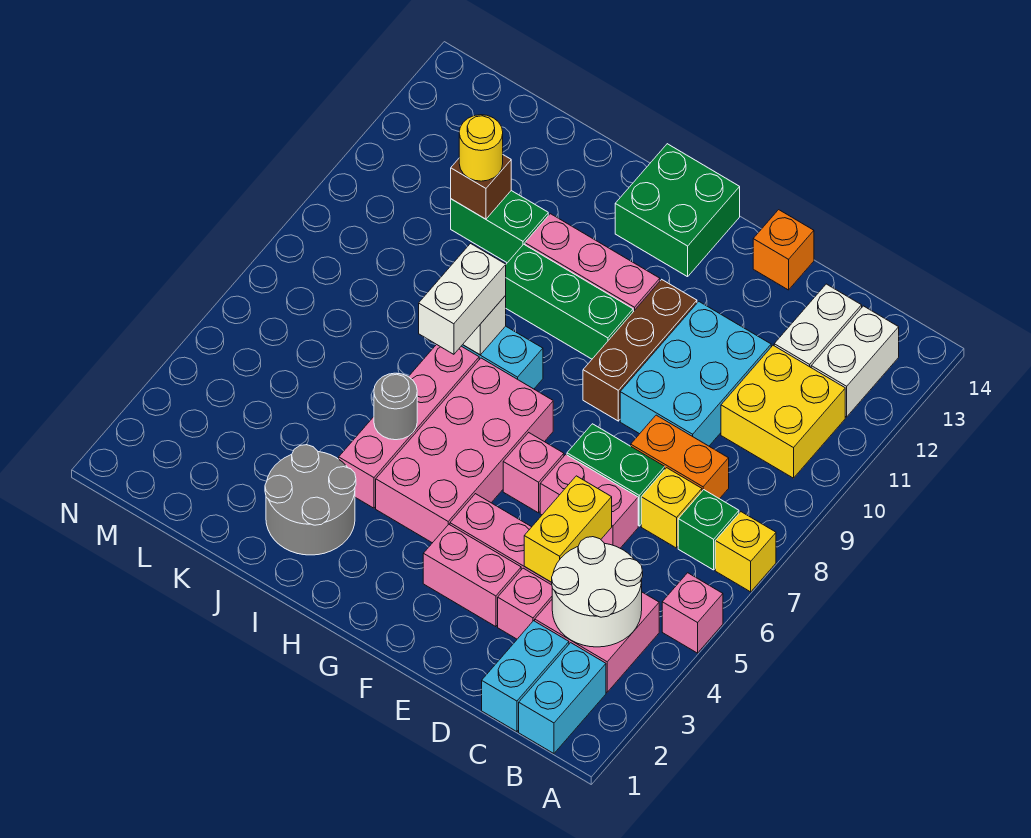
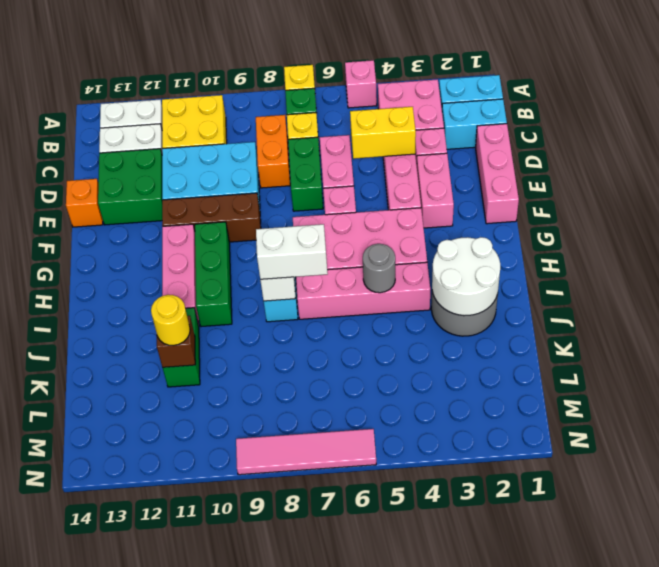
white 2x2 round brick [551,537,643,647] -> white 2x2 round brick moved to [432,237,500,316]
none -> pink 1x3 brick [476,124,519,224]
green 2x2 brick [615,144,740,277] -> green 2x2 brick moved to [98,149,162,225]
none -> pink 1x4 tile [236,429,376,475]

